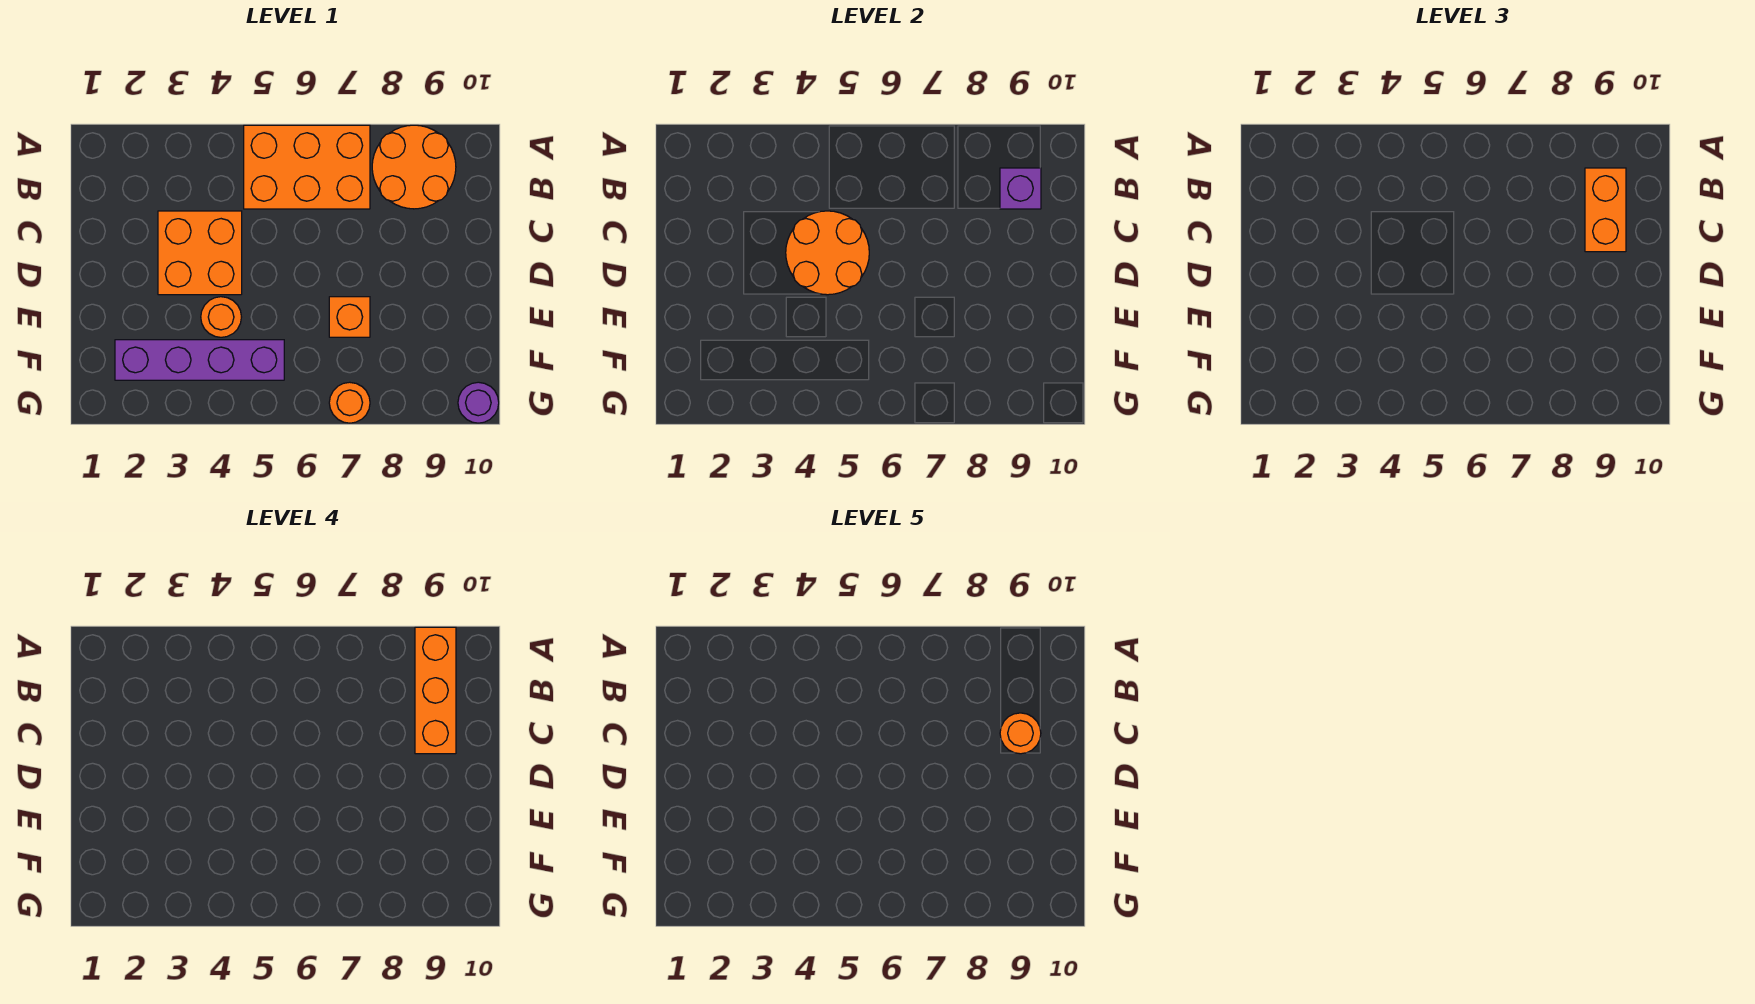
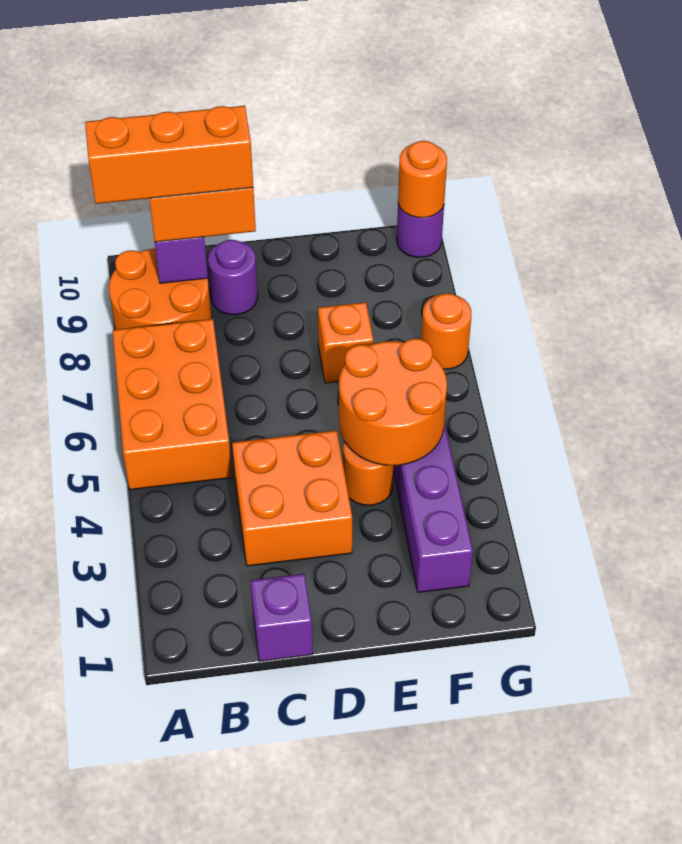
none -> purple 1x1 brick [250,574,313,661]
orange 2x2 round brick [786,211,869,295] -> orange 2x2 round brick moved to [339,339,447,466]
none -> purple 1x1 round brick [208,240,258,315]
orange 1x1 round brick [1000,713,1041,754] -> orange 1x1 round brick moved to [398,141,447,218]

